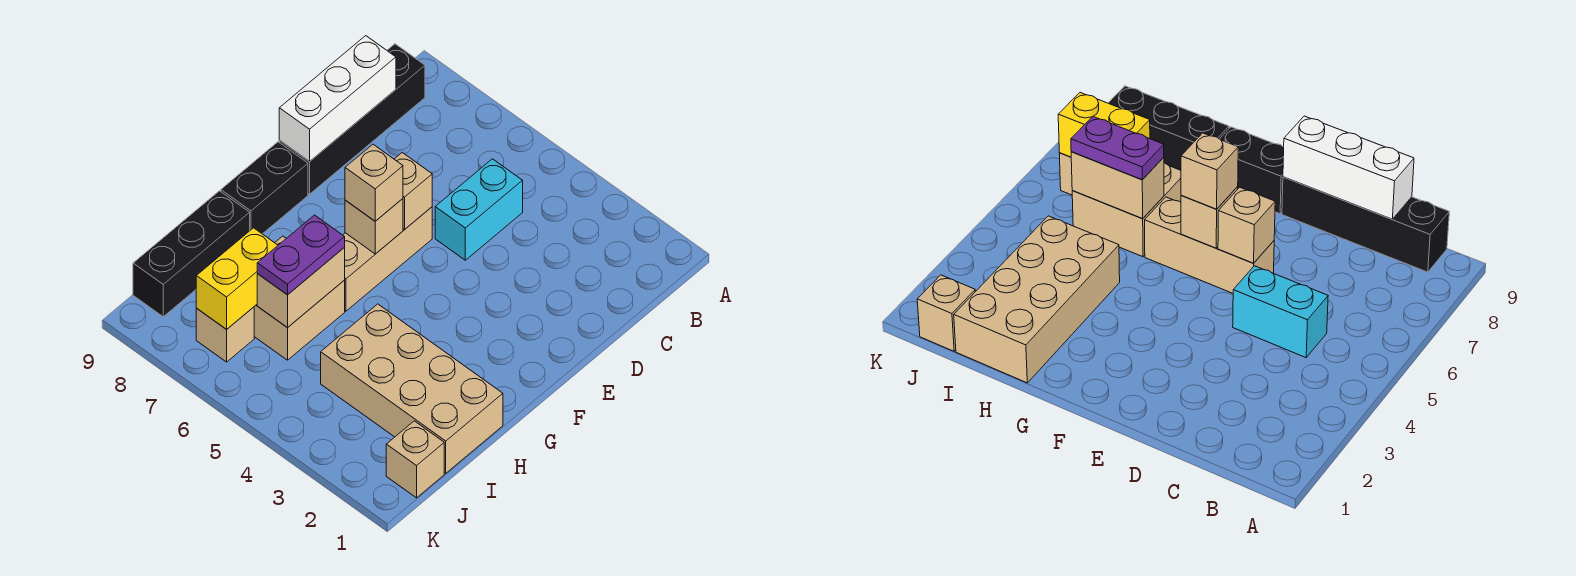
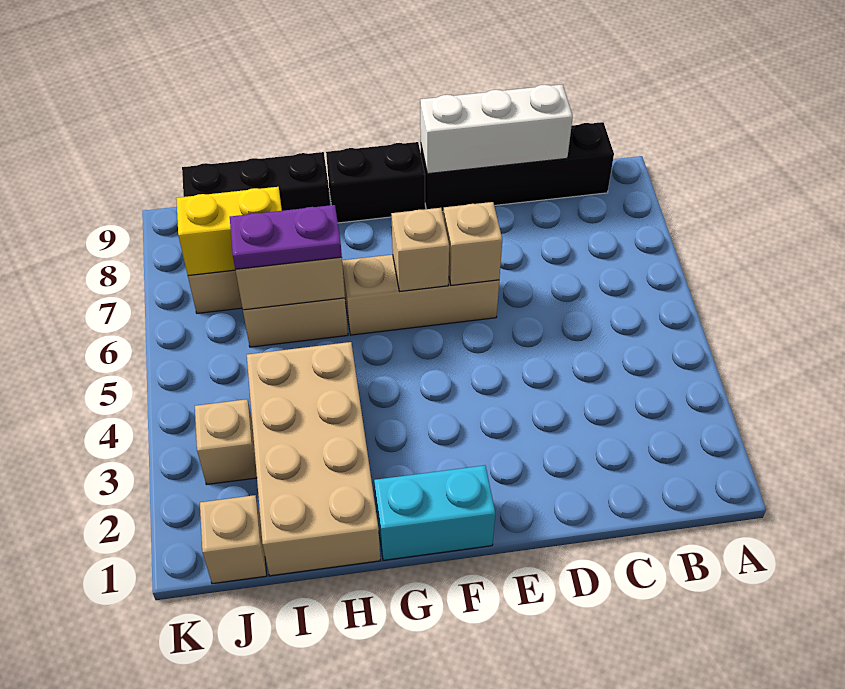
cyan 1x2 brick [435,159,523,260] -> cyan 1x2 brick moved to [374,465,495,560]
tan 1x1 brick [345,144,403,221] -> tan 1x1 brick moved to [195,399,257,485]

